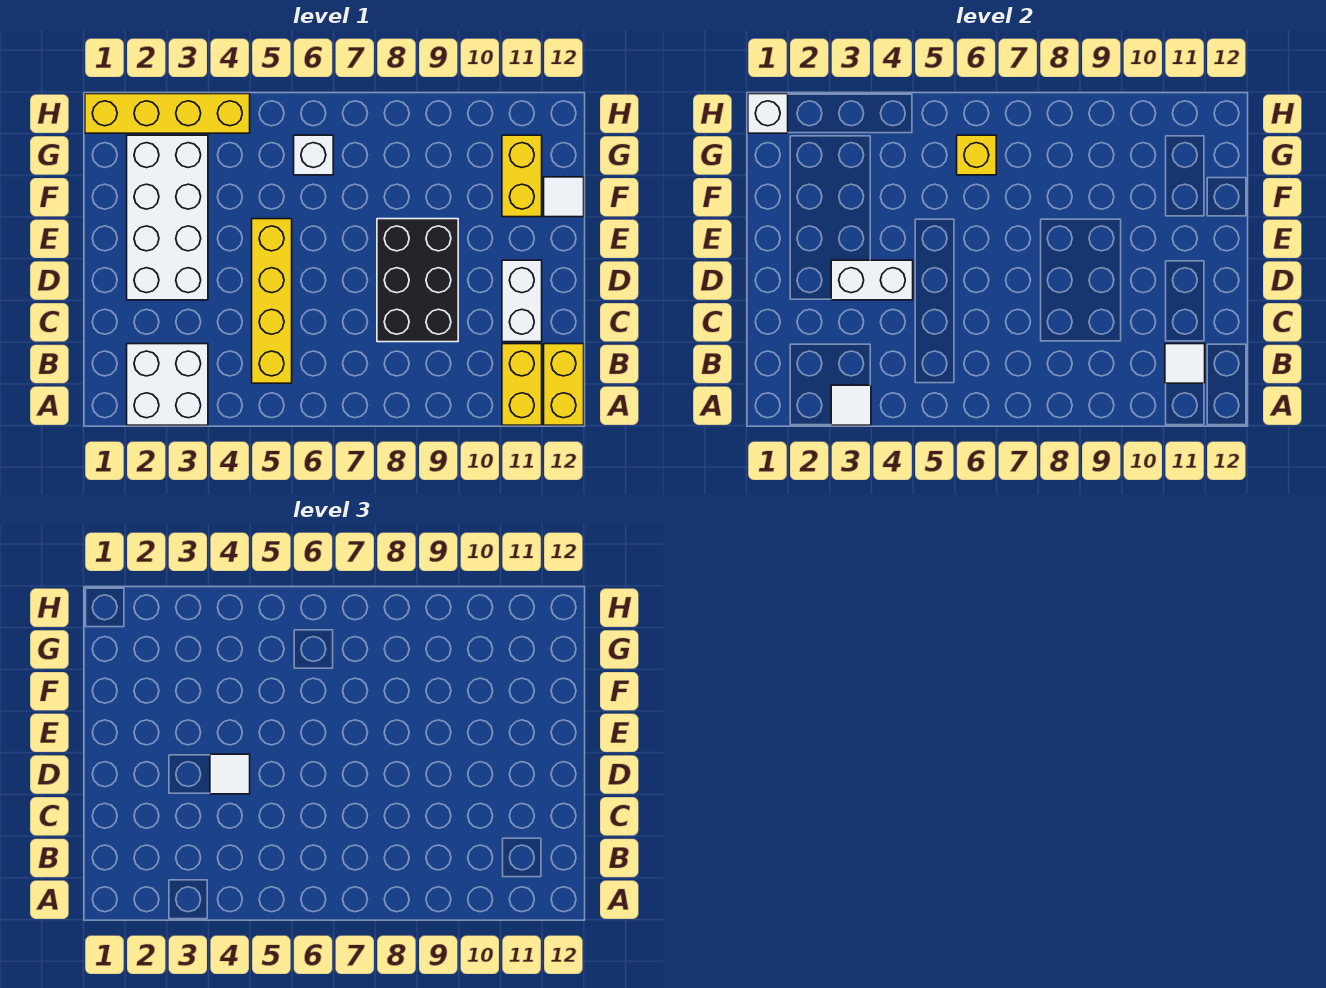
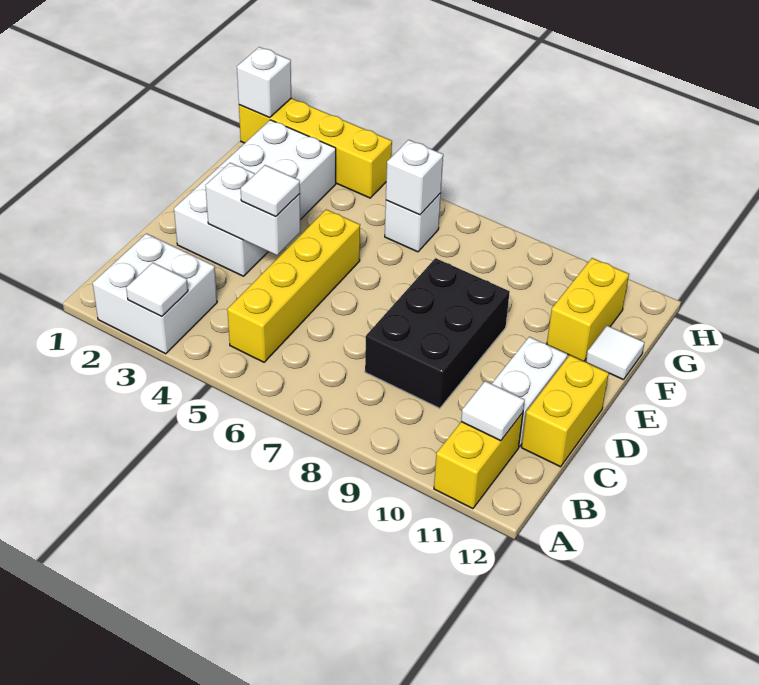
yellow 1x2 brick [544,344,584,425] -> yellow 1x2 brick moved to [522,355,609,467]
yellow 1x1 brick [957,135,996,175] -> white 1x1 brick [386,140,443,215]

